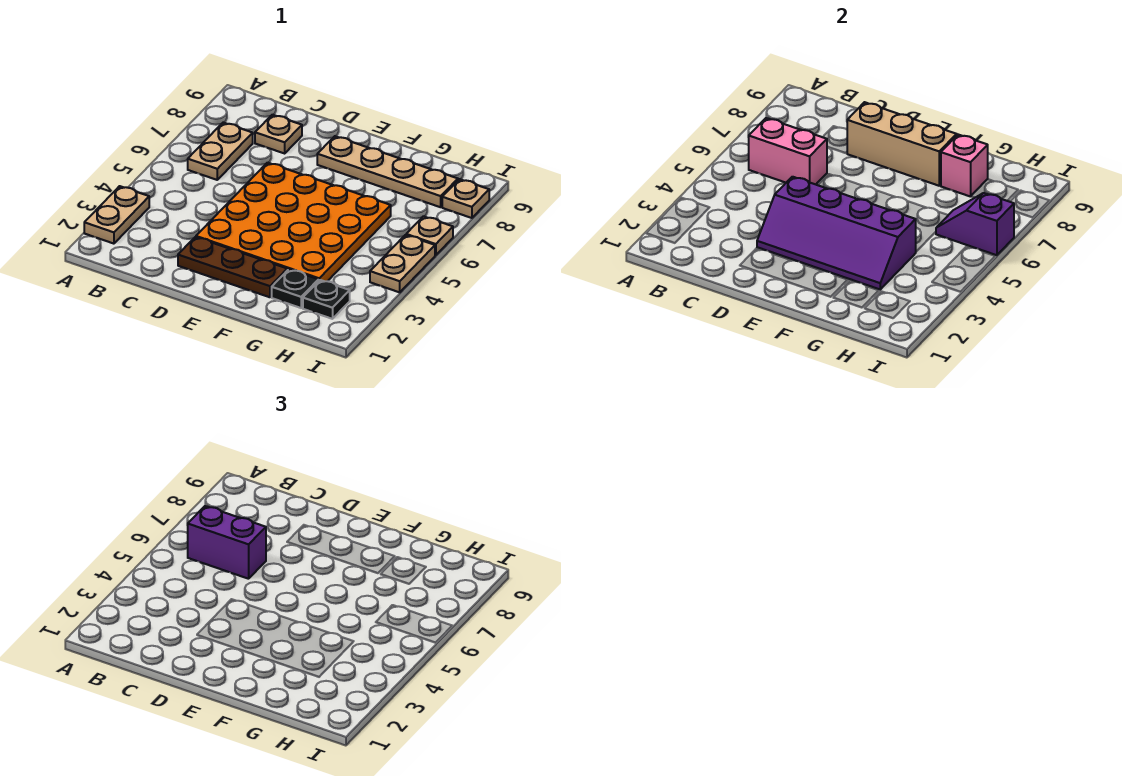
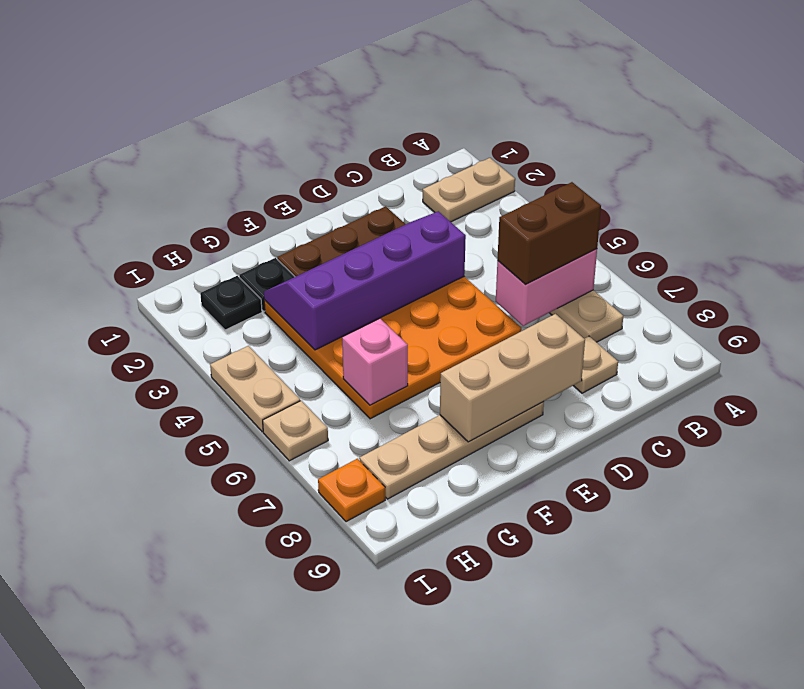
tan 1x2 plate [84,186,149,244] -> tan 1x2 plate turned to [423,158,515,222]
purple 1x2 brick [188,506,266,579] -> brown 1x2 brick [498,182,601,285]
pink 1x1 brick [941,135,988,197] -> pink 1x1 brick moved to [342,319,408,405]
purple 1x2 slope [936,193,1014,255] -> none
tan 1x1 plate [442,179,489,218] -> orange 1x1 plate [318,459,385,522]

